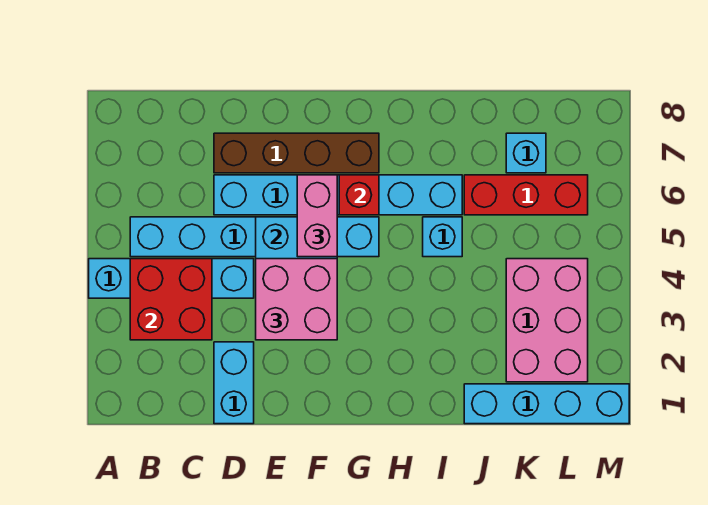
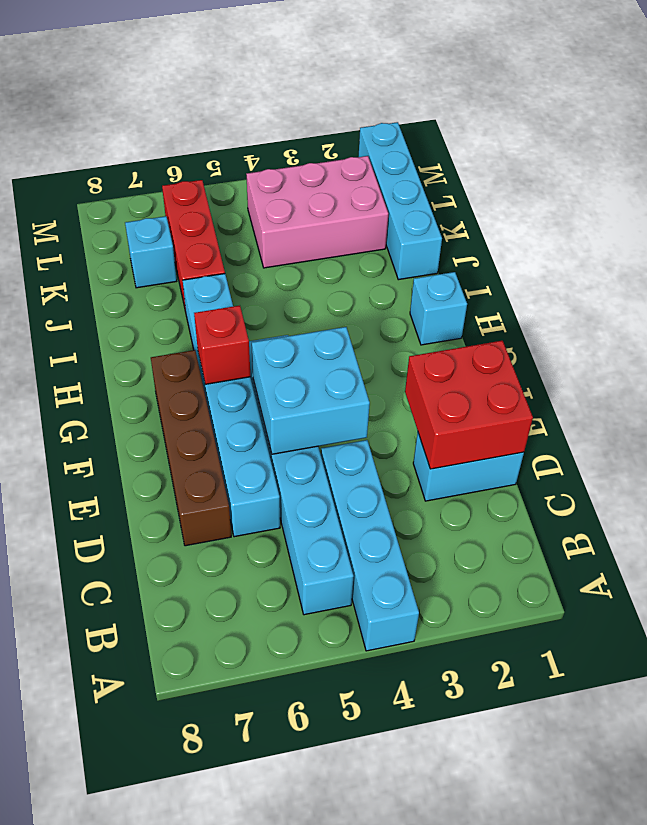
red 2x2 brick [130,259,212,340] -> red 2x2 brick moved to [405,341,533,469]
pink 2x2 brick [256,259,337,340] -> none
pink 1x2 brick [297,175,337,257] -> none
cyan 1x1 brick [423,217,462,257] -> cyan 1x1 brick moved to [410,272,467,345]

